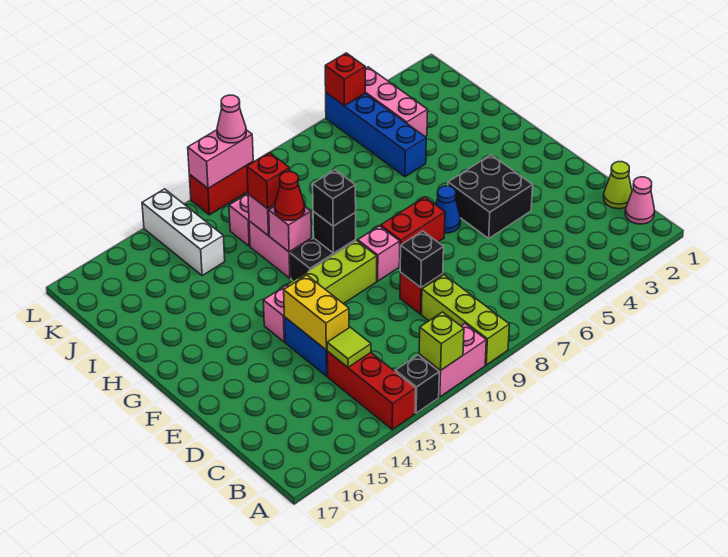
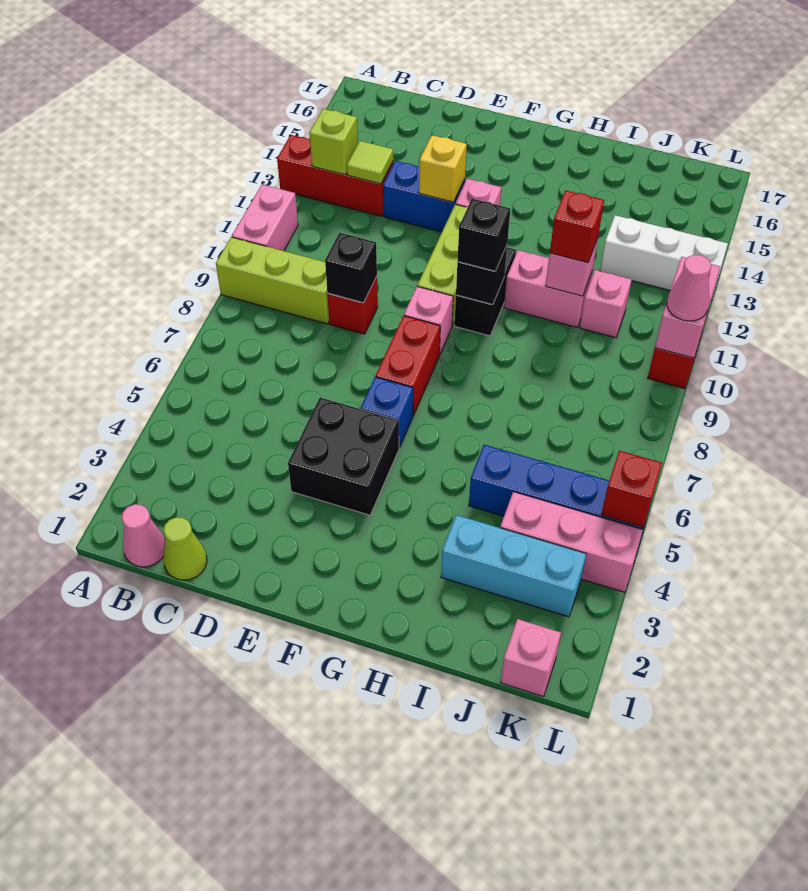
lime 1x1 brick [419,312,464,371] -> lime 1x1 brick moved to [309,109,358,175]
black 1x1 brick [395,355,439,413] -> none
yellow 1x2 brick [284,275,349,350] -> yellow 1x1 brick [419,135,467,202]
blue 1x1 cone [436,186,460,233] -> blue 1x1 brick [361,377,413,448]
pink 1x1 brick [269,206,311,252] -> pink 1x1 brick moved to [500,619,561,697]
red 1x1 cone [275,172,305,221] -> none
none -> cyan 1x3 brick [441,515,586,617]

